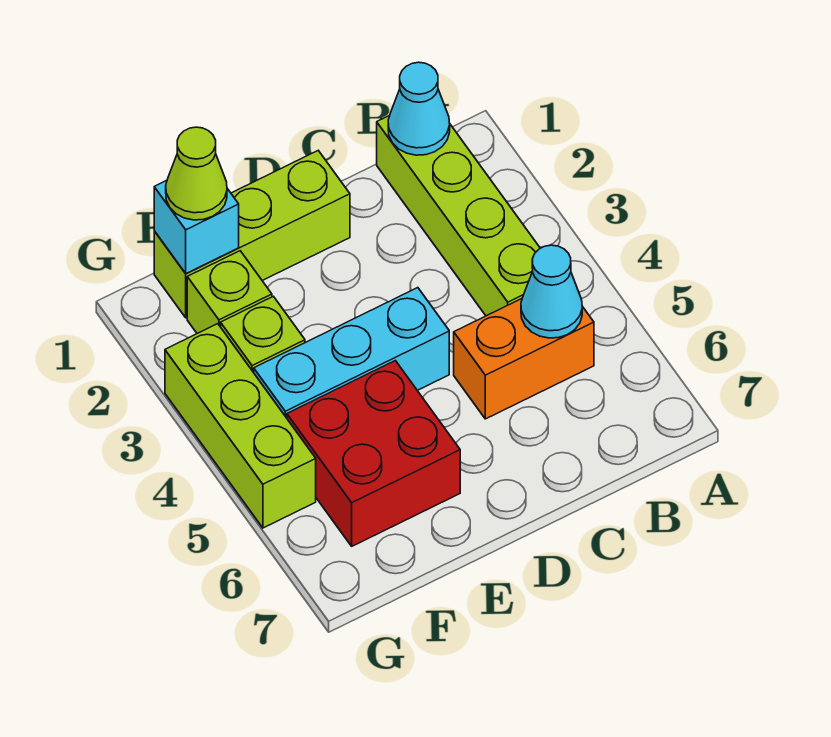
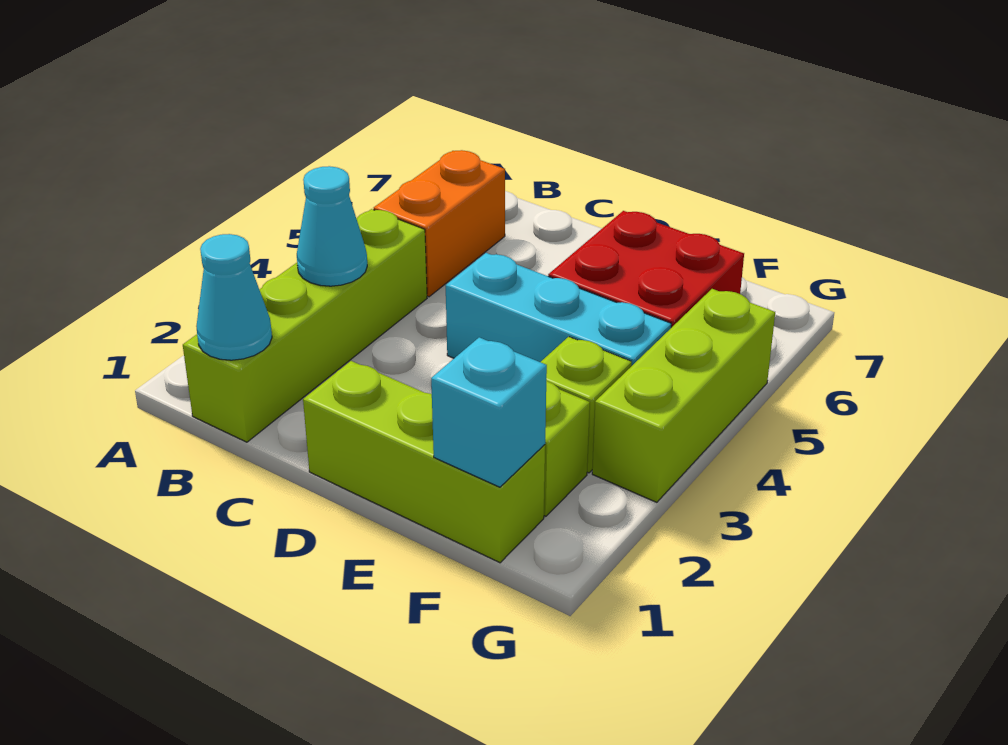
orange 1x2 brick [454,299,594,419] -> orange 1x2 brick turned to [374,150,505,297]
cyan 1x1 cone [521,245,582,338] -> cyan 1x1 cone moved to [297,166,367,286]
lime 1x1 cone [166,127,227,220] -> none

